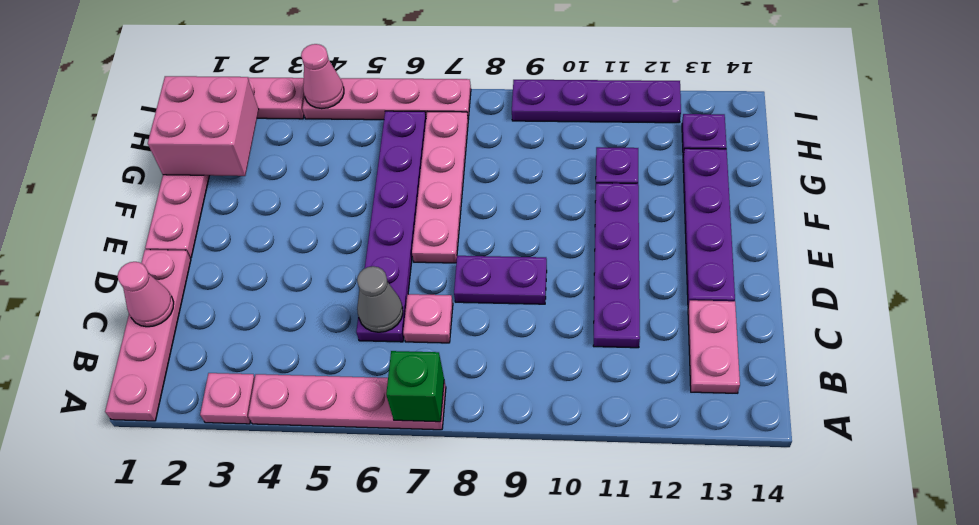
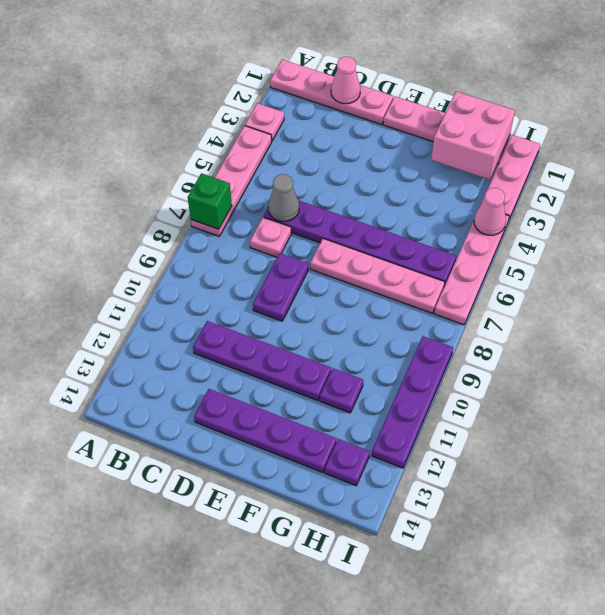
pink 1x2 plate [688,300,740,393] -> none

